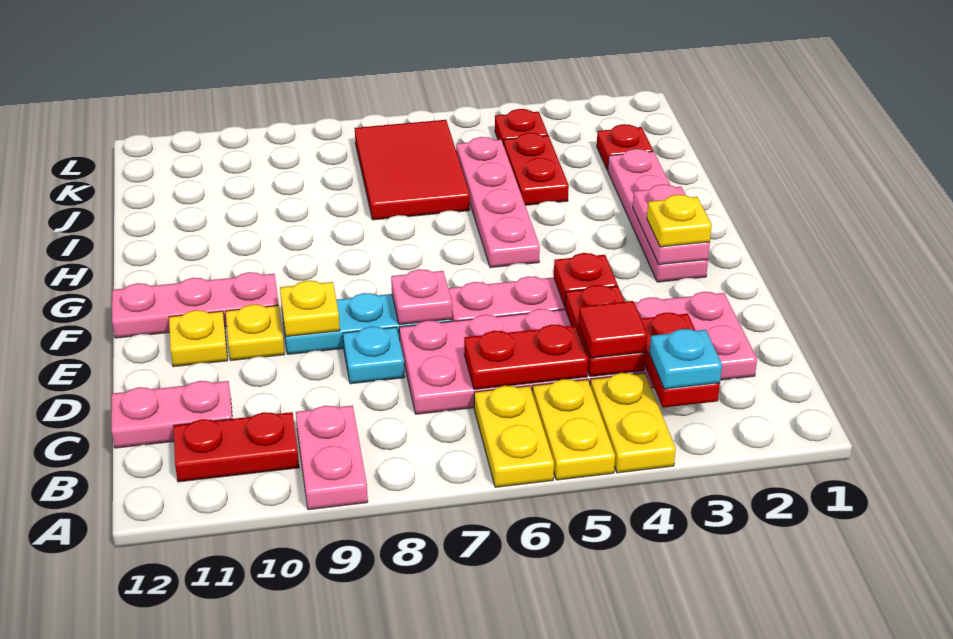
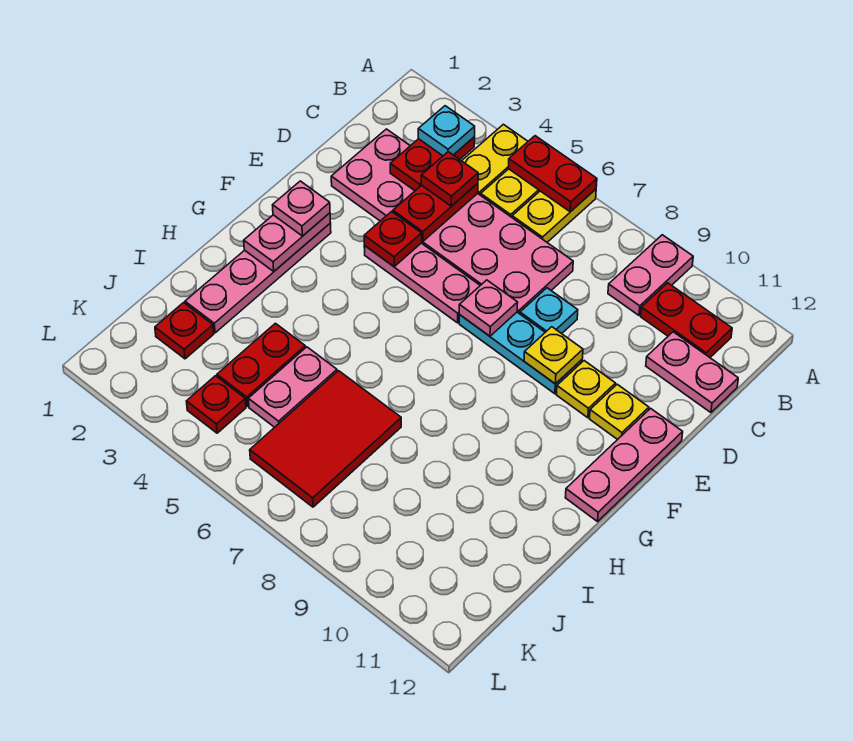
red 1x1 tile [579,301,647,358] -> red 1x1 plate [421,152,478,206]
red 1x2 plate [464,325,588,390] -> red 1x2 plate moved to [508,136,597,212]
yellow 1x1 plate [647,195,712,247] -> pink 1x1 plate [273,181,330,236]
pink 1x3 plate [112,272,279,338] -> pink 1x3 plate turned to [565,408,683,522]
pink 1x4 plate [456,137,540,268] -> pink 1x2 plate [248,347,337,427]

